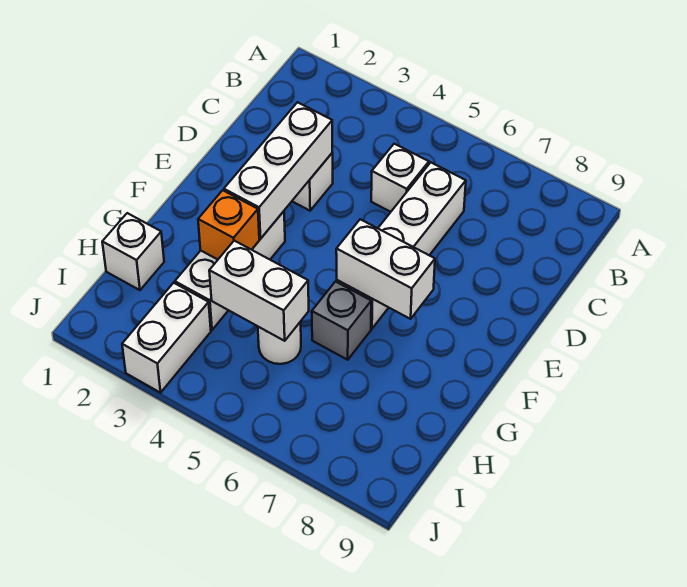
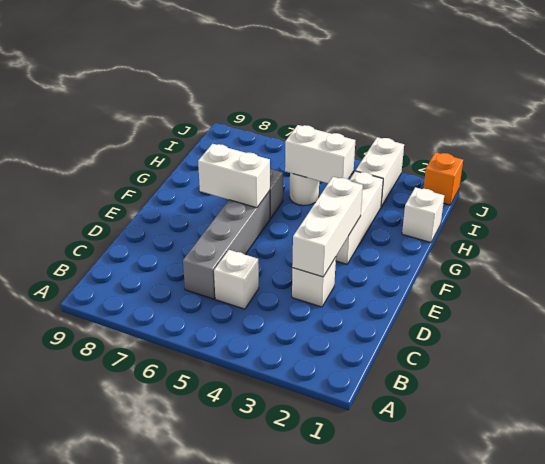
white 1x4 brick [337,163,466,329] -> grey 1x4 brick [183,191,270,299]
orange 1x1 brick [198,190,259,260] -> orange 1x1 brick moved to [423,152,463,205]

